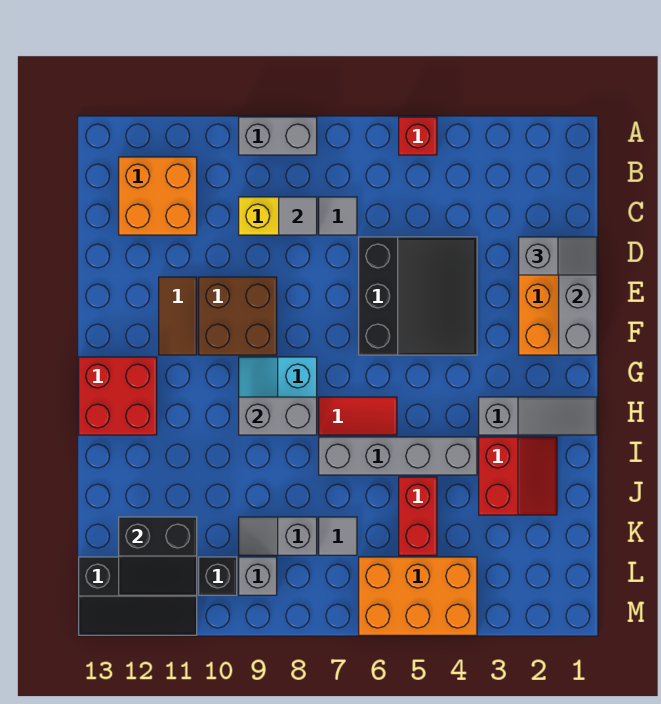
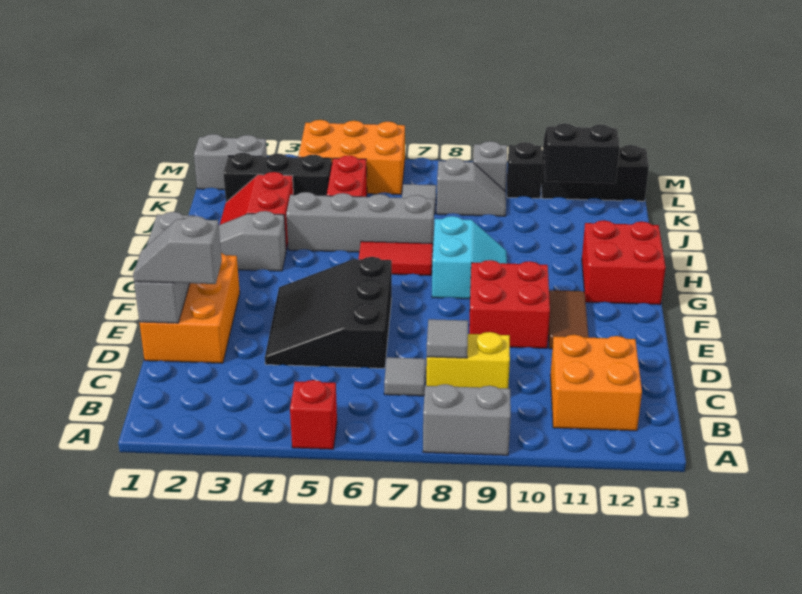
brown 2x2 brick [199,277,277,355] -> red 2x2 brick [469,260,550,348]
grey 1x2 brick [239,397,317,435] -> grey 1x2 brick moved to [194,134,267,190]
none -> black 1x3 brick [223,153,332,202]

